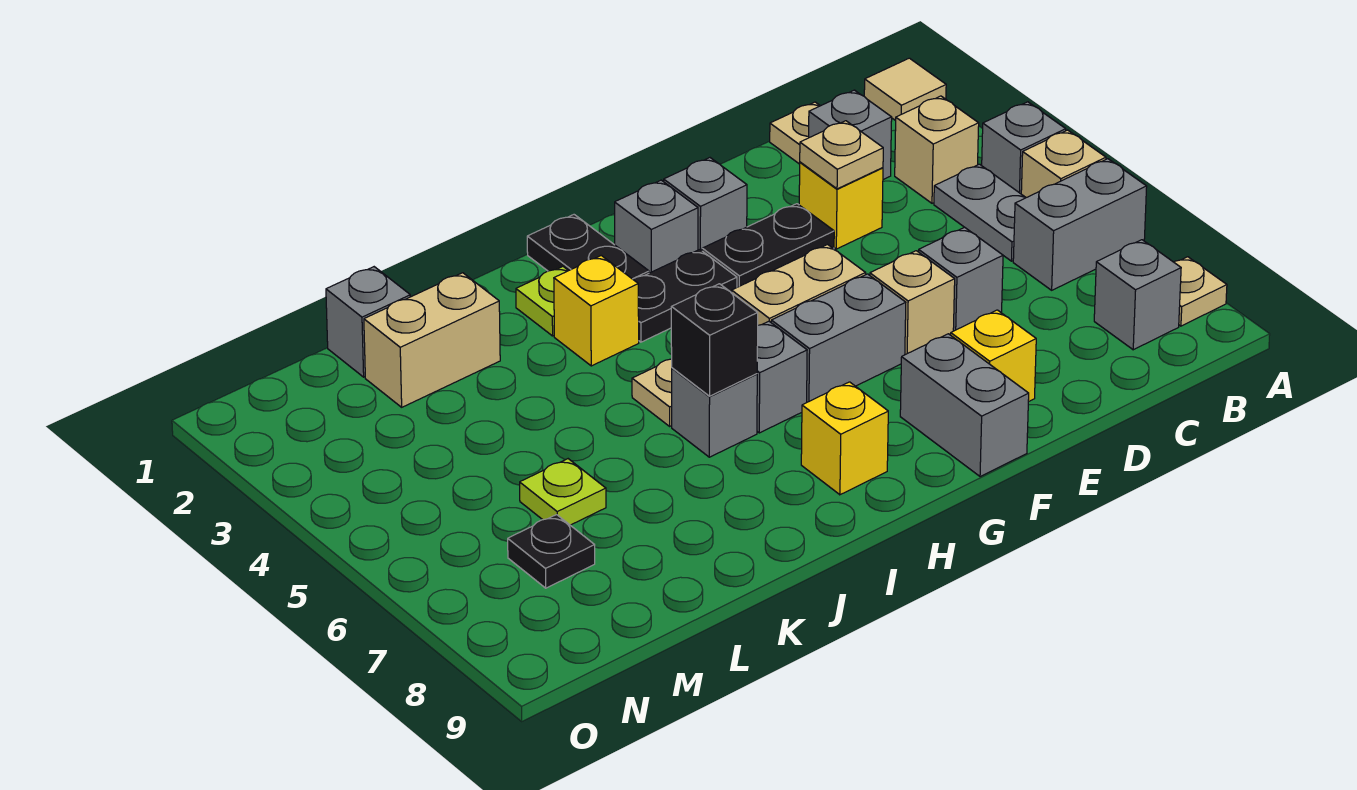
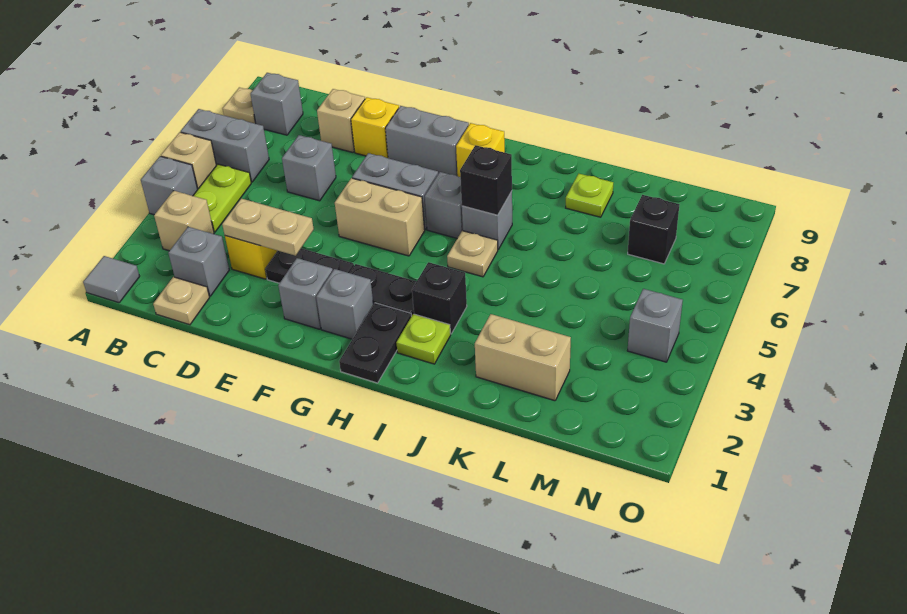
tan 1x1 tile [864,58,946,121] -> grey 1x1 tile [83,256,140,303]
grey 1x2 plate [934,164,1026,261] -> lime 1x2 plate [193,164,251,232]
tan 1x1 plate [800,121,883,189] -> tan 1x2 plate [222,199,314,256]
tan 1x1 brick [870,251,955,355] -> tan 1x1 brick moved to [317,89,365,152]
grey 1x2 brick [900,334,1029,477] -> grey 1x2 brick turned to [385,106,469,176]
yellow 1x1 brick [554,256,639,366] -> black 1x1 brick [412,262,467,334]
grey 1x1 brick [326,267,410,377] -> grey 1x1 brick moved to [627,289,683,362]
lime 1x1 plate [520,459,606,525] -> lime 1x1 plate moved to [566,174,613,217]
black 1x1 plate [508,515,595,588] -> black 1x1 brick [628,195,679,264]

